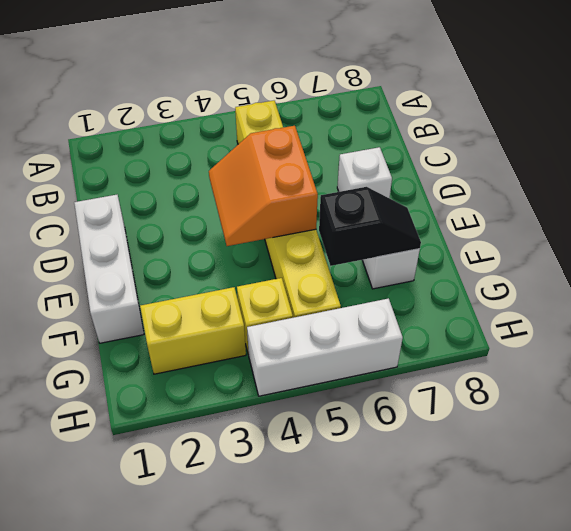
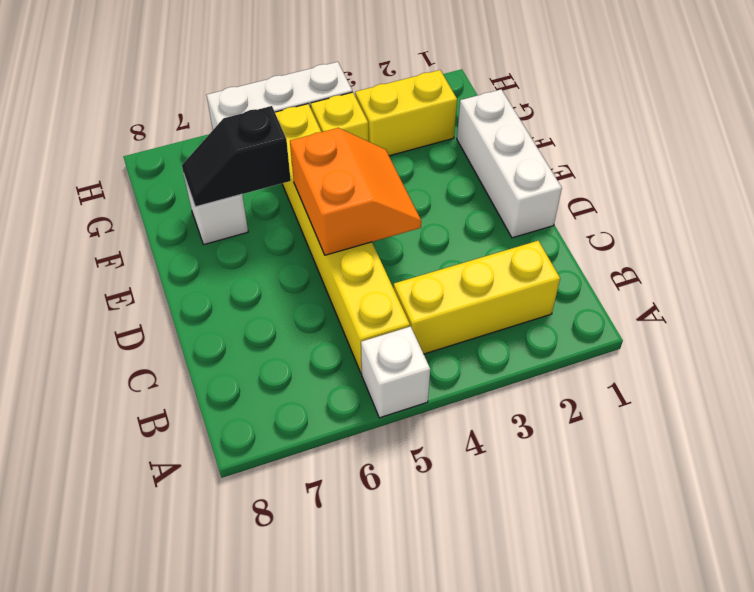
none -> yellow 1x3 brick [394,241,560,354]
white 1x1 brick [337,147,392,198] -> white 1x1 brick moved to [361,326,430,418]

